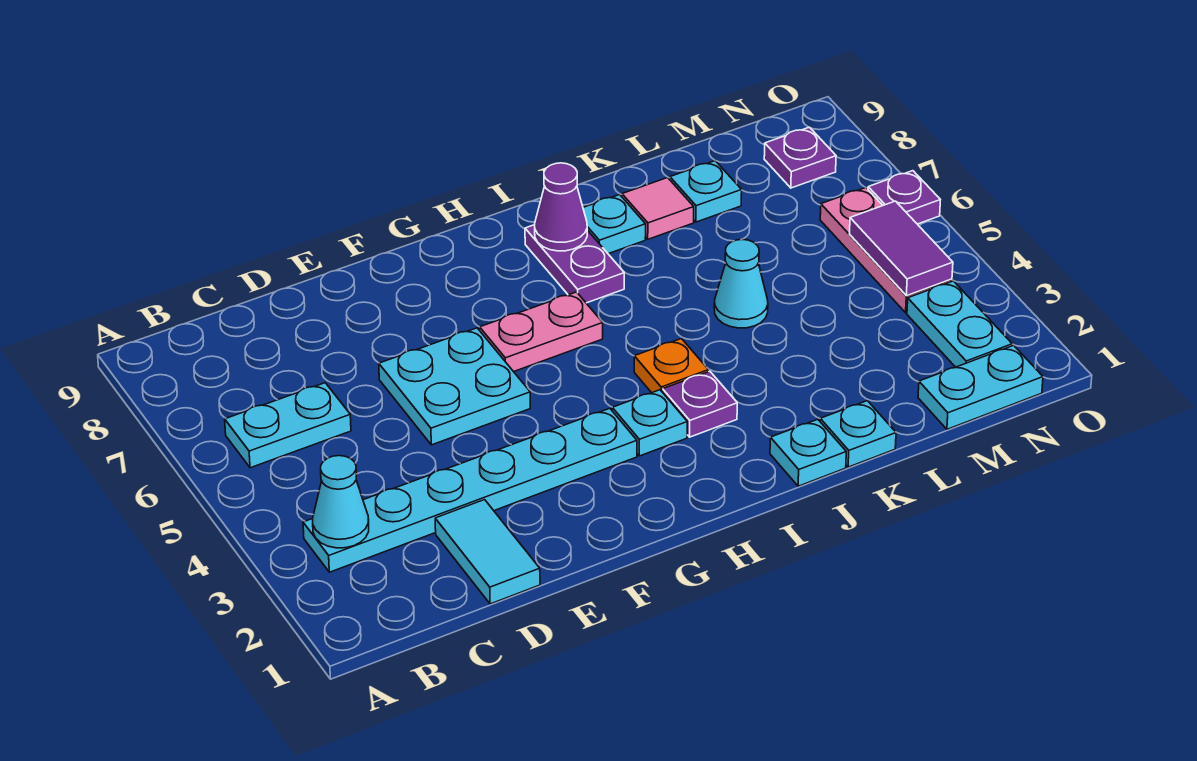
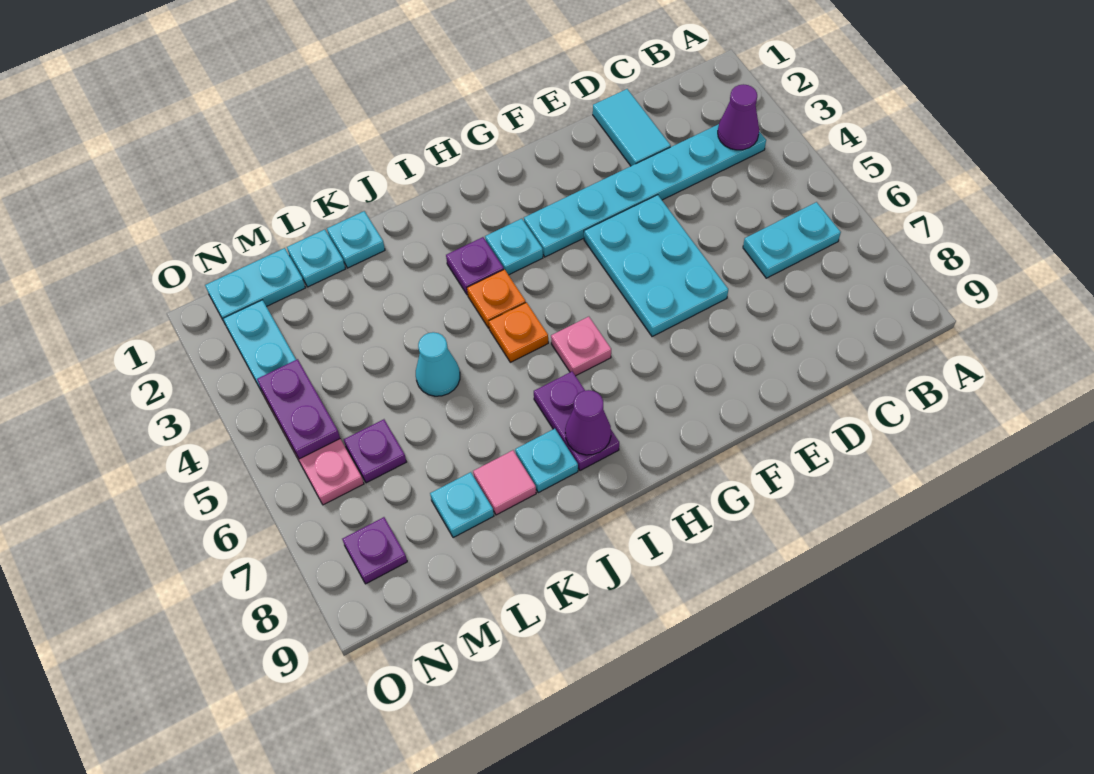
cyan 1x1 cone [313,456,369,548] -> purple 1x1 cone [718,84,759,150]
cyan 2x2 plate [379,328,530,445] -> cyan 2x3 plate [584,195,728,337]
pink 1x2 plate [480,292,603,372] -> pink 1x1 plate [551,317,611,376]
none -> orange 1x1 plate [489,302,548,362]
cyan 1x1 plate [770,419,846,486] -> cyan 1x1 plate moved to [287,229,345,287]
purple 1x2 tile [850,201,953,296] -> purple 1x2 plate [257,359,340,459]
purple 1x1 plate [868,171,940,224] -> purple 1x1 plate moved to [344,419,406,483]

